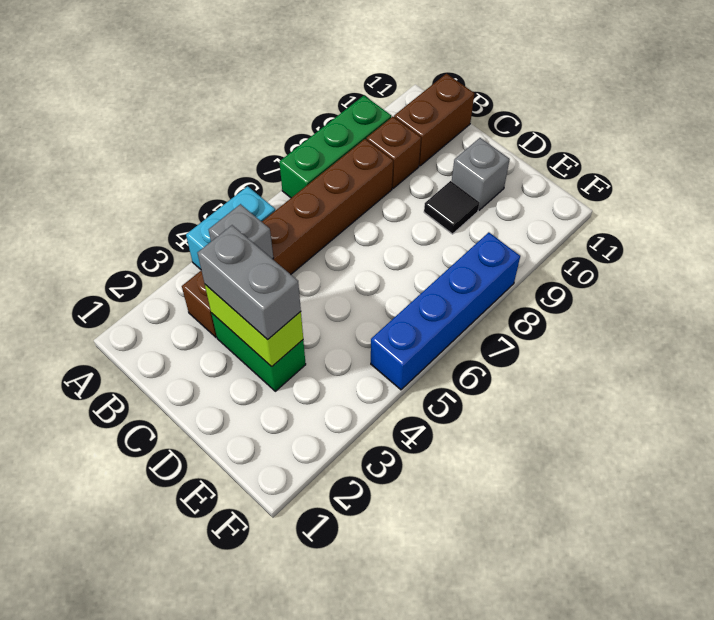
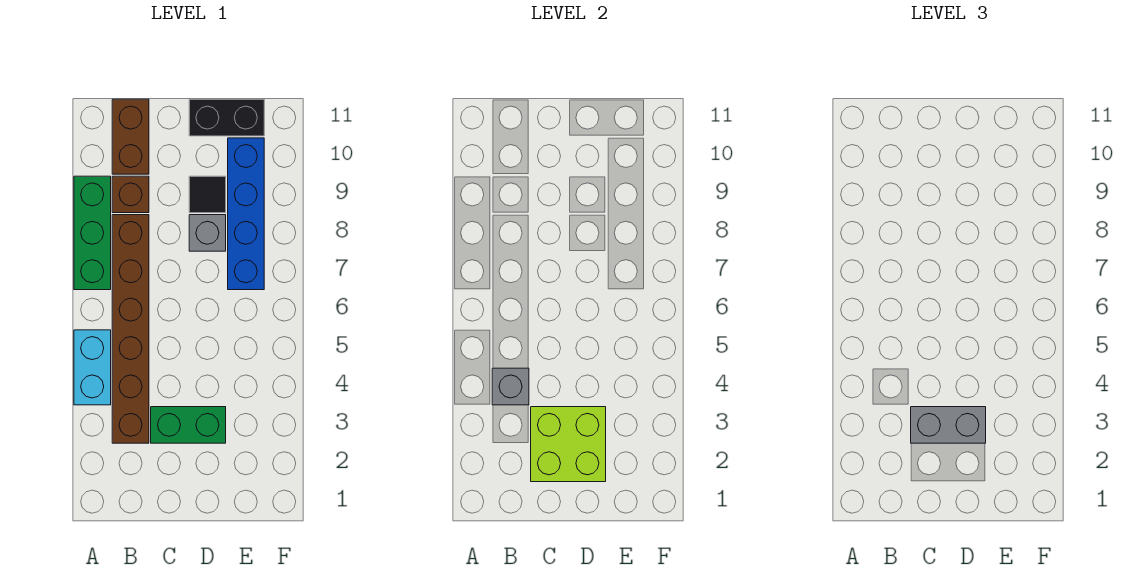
lime 1x2 brick [205,285,303,367] -> lime 2x2 brick [531,407,606,482]
grey 1x1 brick [452,138,510,210] -> grey 1x1 brick moved to [189,215,226,251]
none -> black 1x2 brick [189,99,264,136]
blue 1x4 brick [371,232,520,390] -> blue 1x4 brick moved to [228,138,264,290]

